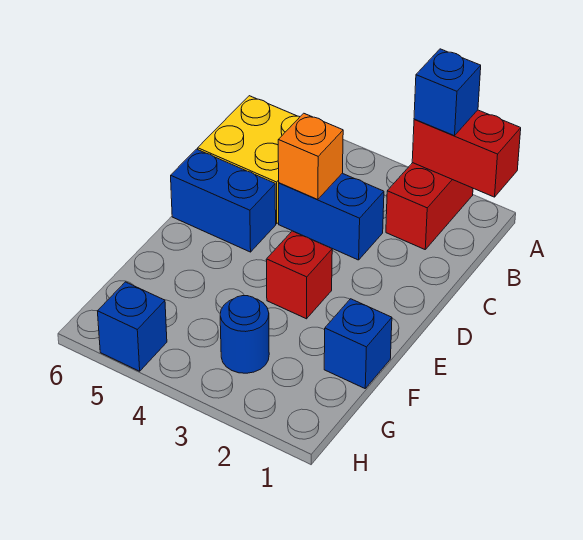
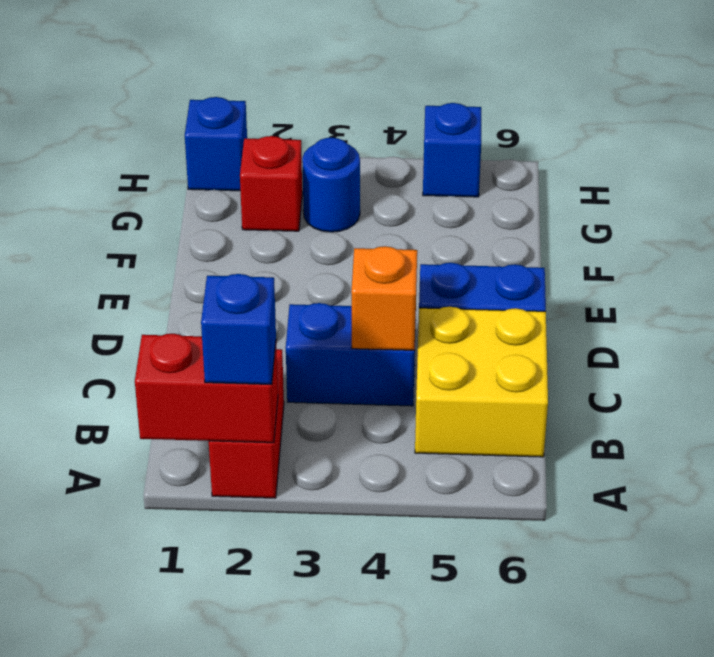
red 1x1 brick [266,231,332,319] -> red 1x1 brick moved to [240,136,302,231]
blue 1x1 brick [324,299,392,388] -> blue 1x1 brick moved to [185,97,247,191]

